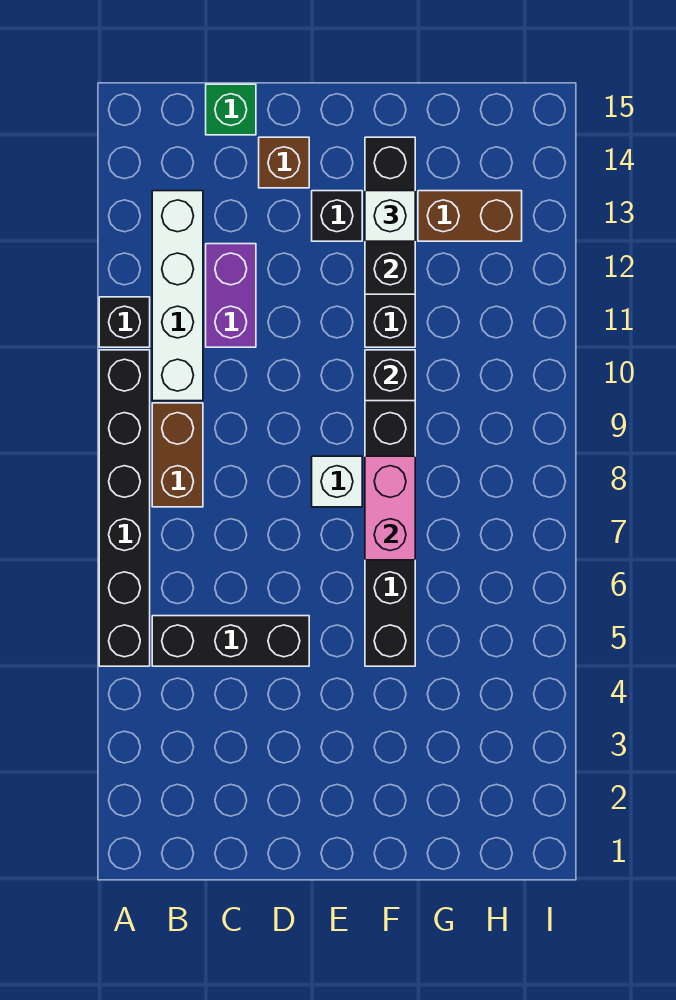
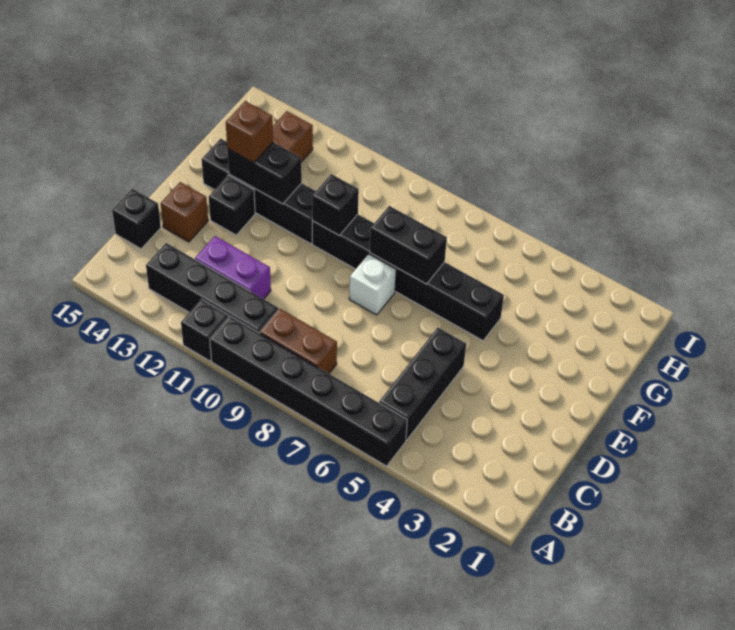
white 1x4 brick [152,191,203,401] -> black 1x4 brick [146,243,278,333]
green 1x1 brick [206,84,256,135] -> black 1x1 brick [112,189,161,249]
pink 1x2 brick [365,456,415,560] -> black 1x2 brick [370,206,447,284]
white 1x1 brick [365,191,415,241] -> brown 1x1 brick [226,101,273,163]

